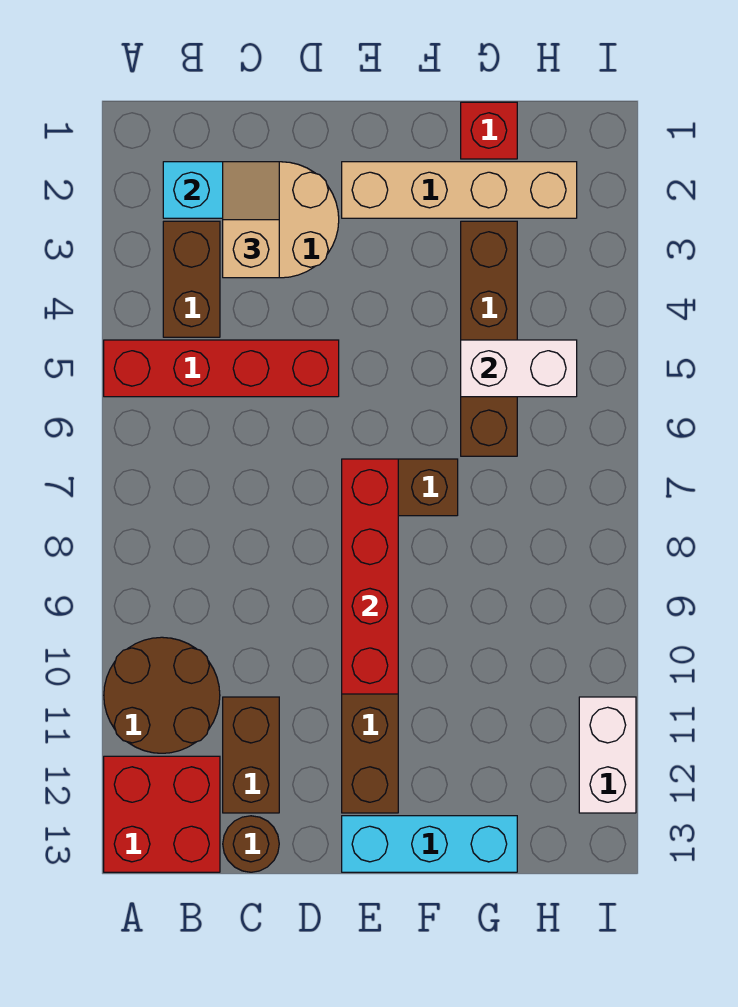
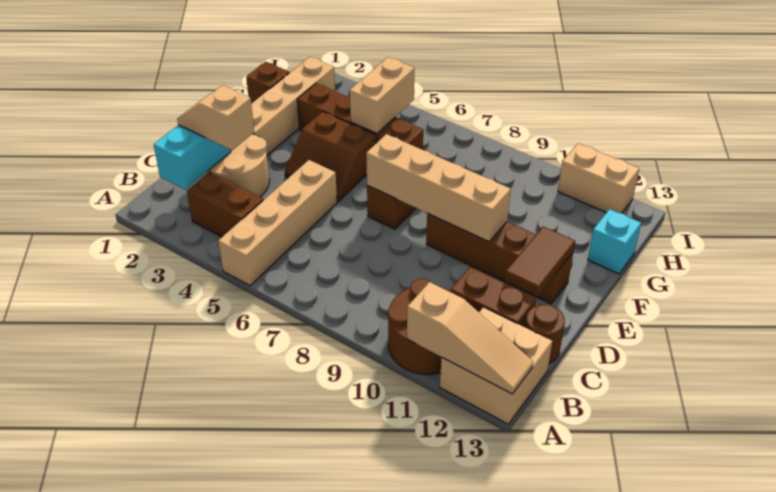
red 1x4 brick [104,340,339,397] -> tan 1x4 brick [218,160,337,286]
none -> tan 1x3 slope [407,282,533,394]
red 2x2 brick [104,756,220,872] -> tan 2x2 brick [440,307,552,424]
none -> brown 1x2 tile [505,226,575,296]
none -> brown 2x2 slope [285,112,376,202]
red 1x4 brick [342,459,398,694] -> tan 1x4 brick [366,134,511,242]
cyan 1x3 brick [342,816,517,872] -> cyan 1x1 brick [588,209,641,274]
red 1x1 brick [461,102,517,159] -> brown 1x1 brick [246,62,289,104]
white 1x2 brick [461,340,577,397] -> tan 1x2 brick [350,57,414,134]
white 1x2 brick [579,697,636,813] -> tan 1x2 brick [558,143,639,213]

